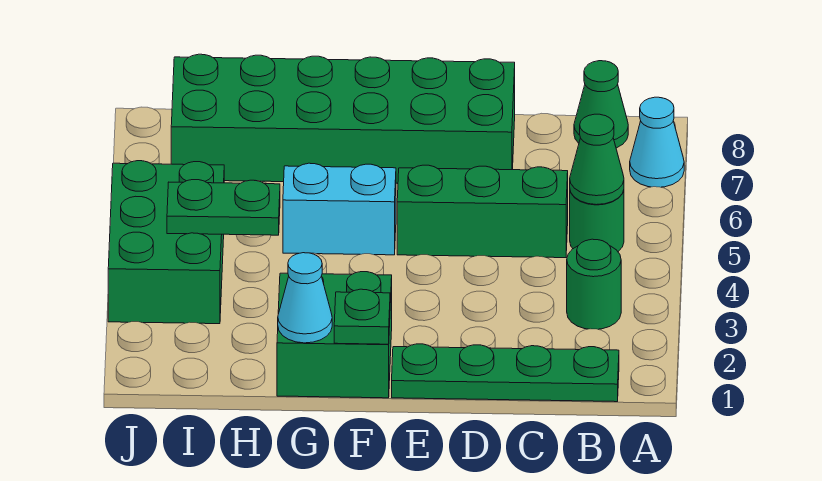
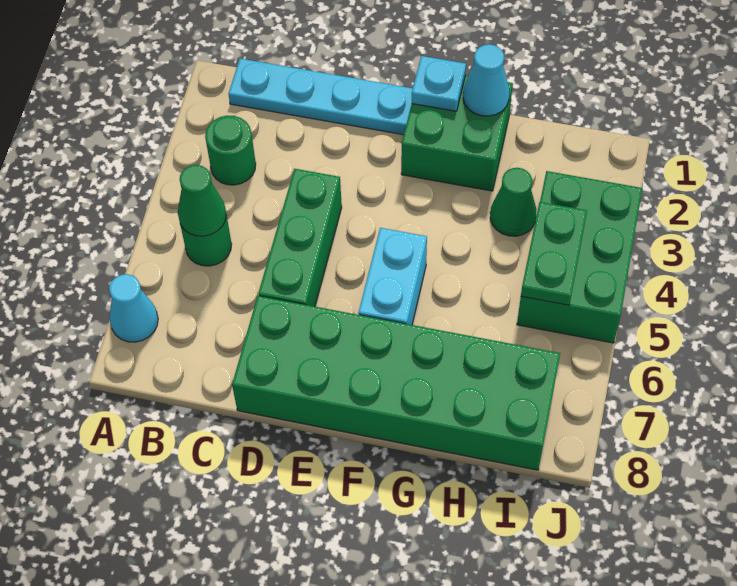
green 1x4 plate [392,344,619,402] -> cyan 1x4 plate [229,59,413,135]
green 1x1 cone [574,61,628,148] -> green 1x1 cone moved to [490,168,537,236]
green 1x3 brick [397,165,568,258] -> green 1x3 brick turned to [258,169,342,306]
green 1x1 plate [334,289,390,344] -> cyan 1x1 plate [412,56,466,111]
cyan 1x2 brick [283,163,396,255] -> cyan 1x2 brick turned to [358,228,427,325]
green 1x2 plate [167,180,280,235] -> green 1x2 plate turned to [521,202,587,305]

